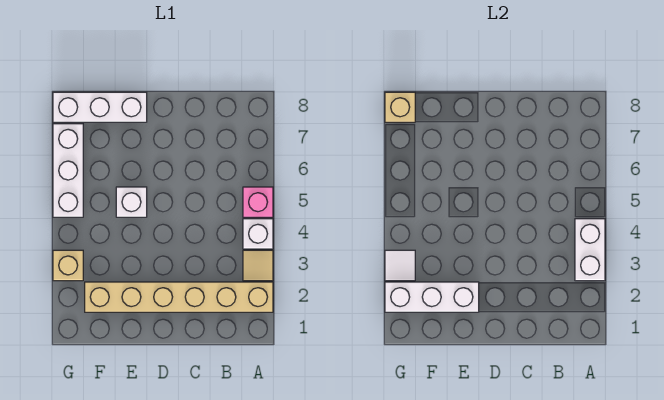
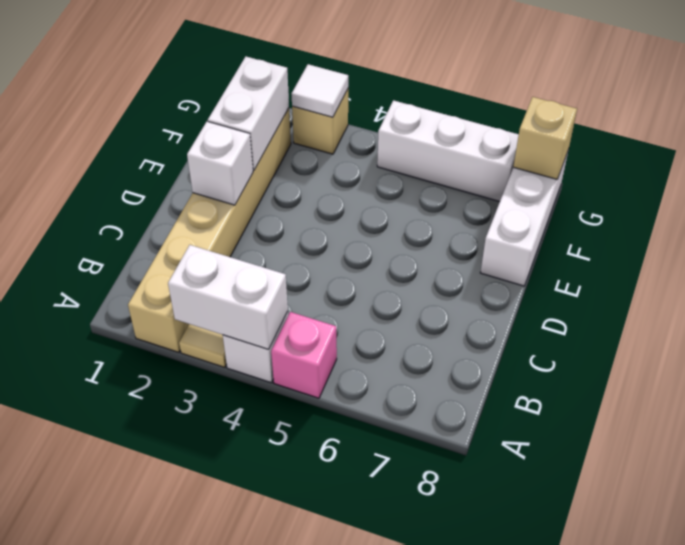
white 1x3 brick [385,282,479,312] -> white 1x2 brick [208,57,289,170]
white 1x1 brick [116,187,147,217] -> white 1x1 brick moved to [187,122,253,205]

